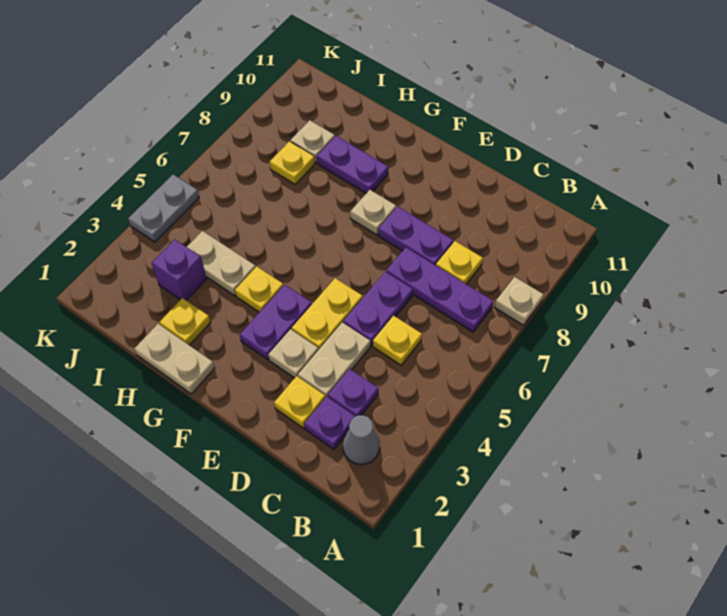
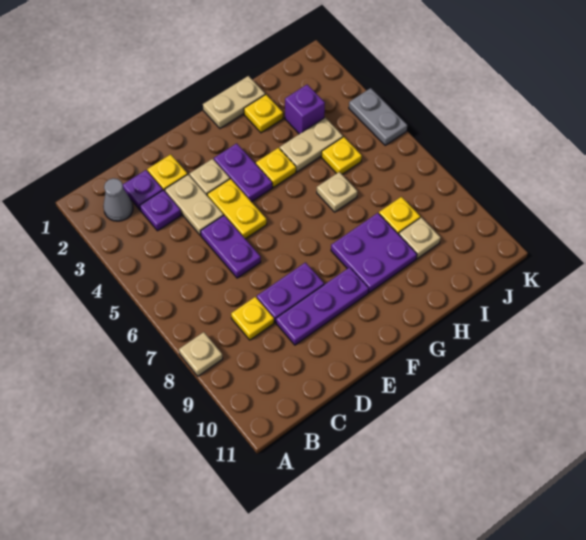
purple 1x3 plate [386,248,493,332] -> purple 1x3 plate moved to [276,267,369,345]
yellow 1x1 plate [373,316,422,365] -> yellow 1x1 plate moved to [321,137,362,174]
tan 1x1 plate [350,190,396,235] -> tan 1x1 plate moved to [317,172,358,212]
purple 1x2 plate [317,136,388,193] -> purple 2x2 plate [331,213,417,292]

